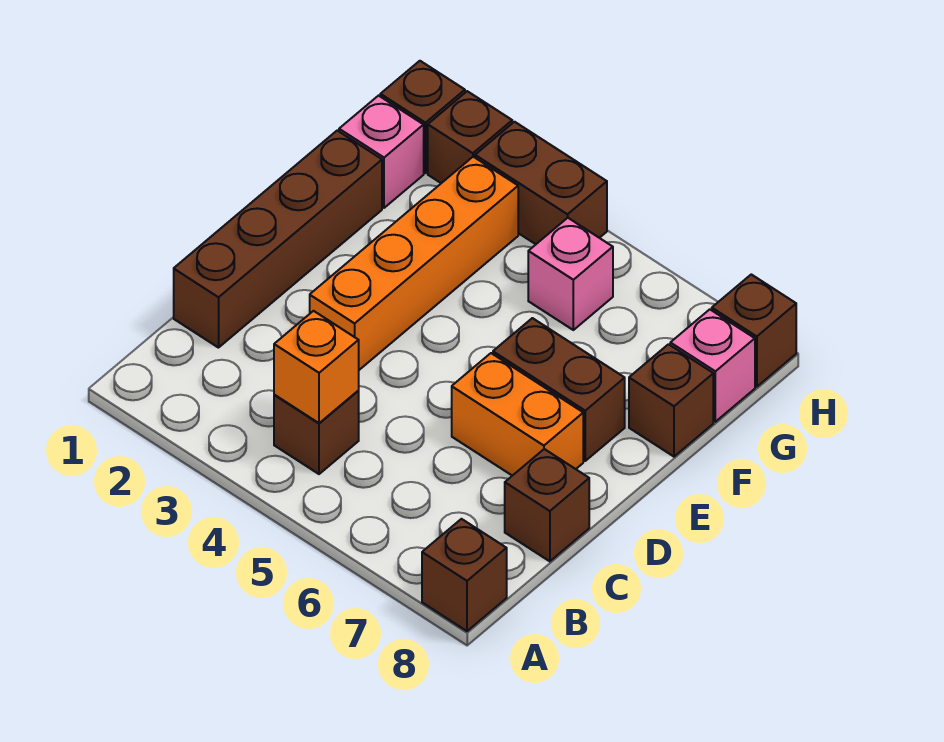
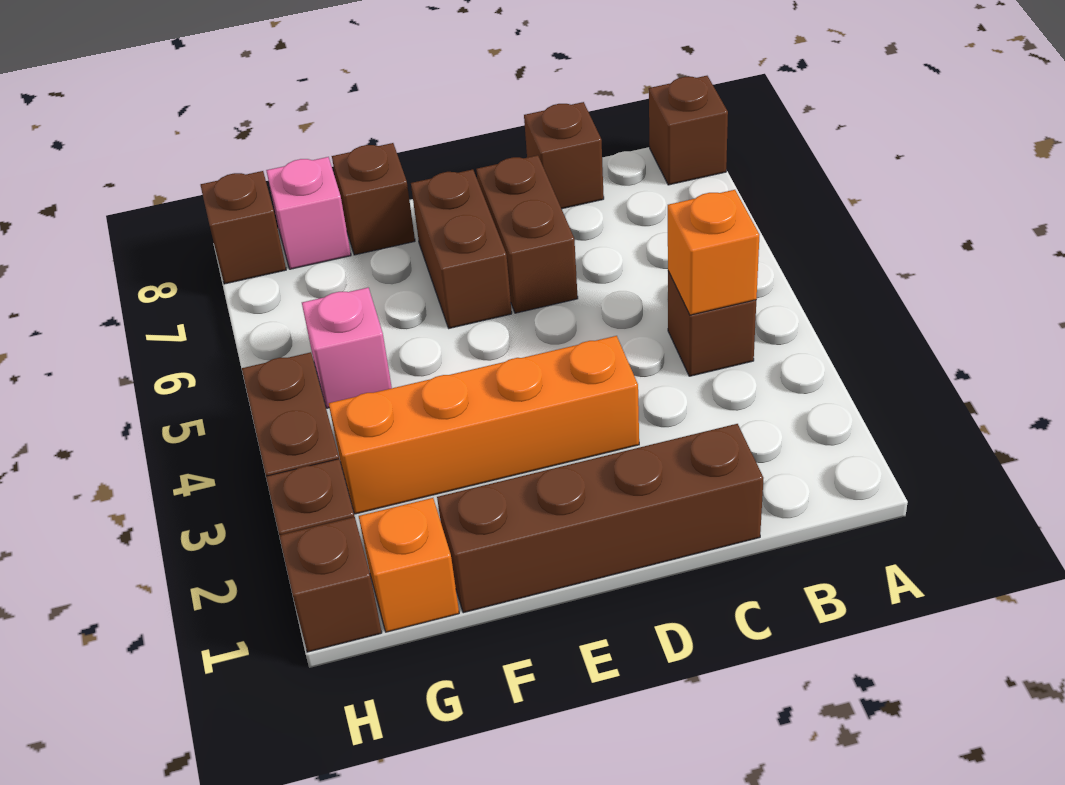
orange 1x2 brick [452,353,583,476] -> brown 1x2 brick [476,155,578,313]
pink 1x1 brick [339,96,424,208] -> orange 1x1 brick [359,498,459,632]

